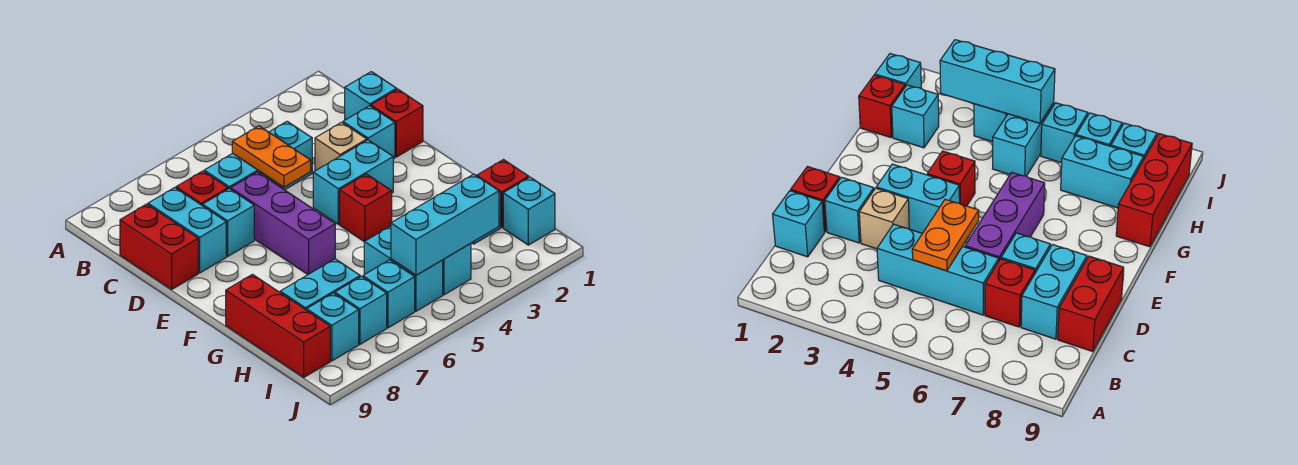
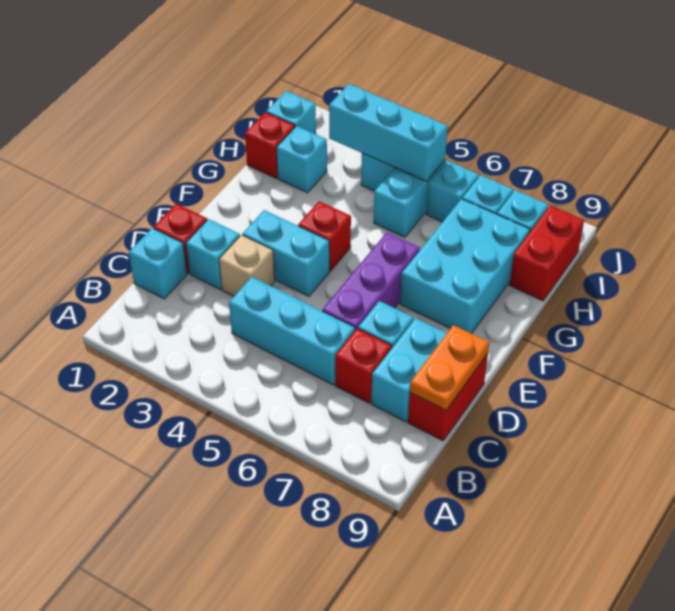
orange 1x2 plate [232,126,311,187] -> orange 1x2 plate moved to [410,325,489,410]
red 1x3 brick [226,274,330,377] -> red 1x2 brick [510,205,584,301]
cyan 1x2 brick [280,259,360,310] -> cyan 2x3 brick [400,199,530,334]

